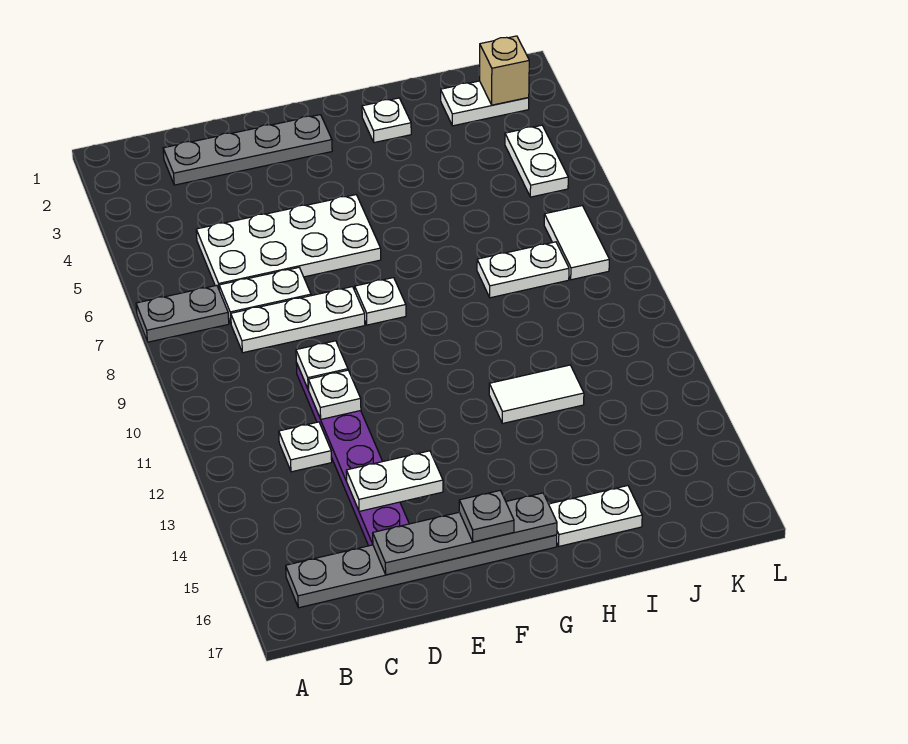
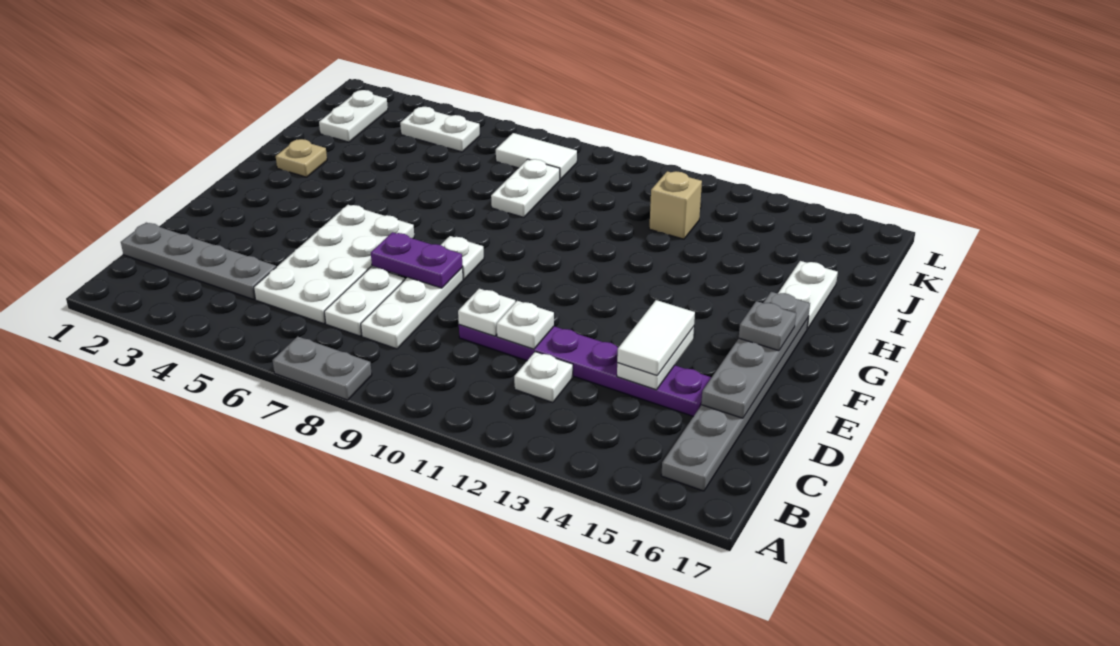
grey 1x2 plate [136,285,229,342] -> grey 1x2 plate turned to [272,336,372,400]
grey 1x4 plate [163,115,332,185] -> grey 1x4 plate turned to [121,223,276,300]
none -> purple 1x2 plate [371,232,463,288]
white 1x1 plate [362,98,411,143] -> tan 1x1 plate [276,139,327,177]
white 1x2 tile [489,365,584,424] -> white 1x2 tile moved to [617,300,695,375]
tan 1x1 brick [480,36,529,105] -> tan 1x1 brick moved to [649,171,702,239]

